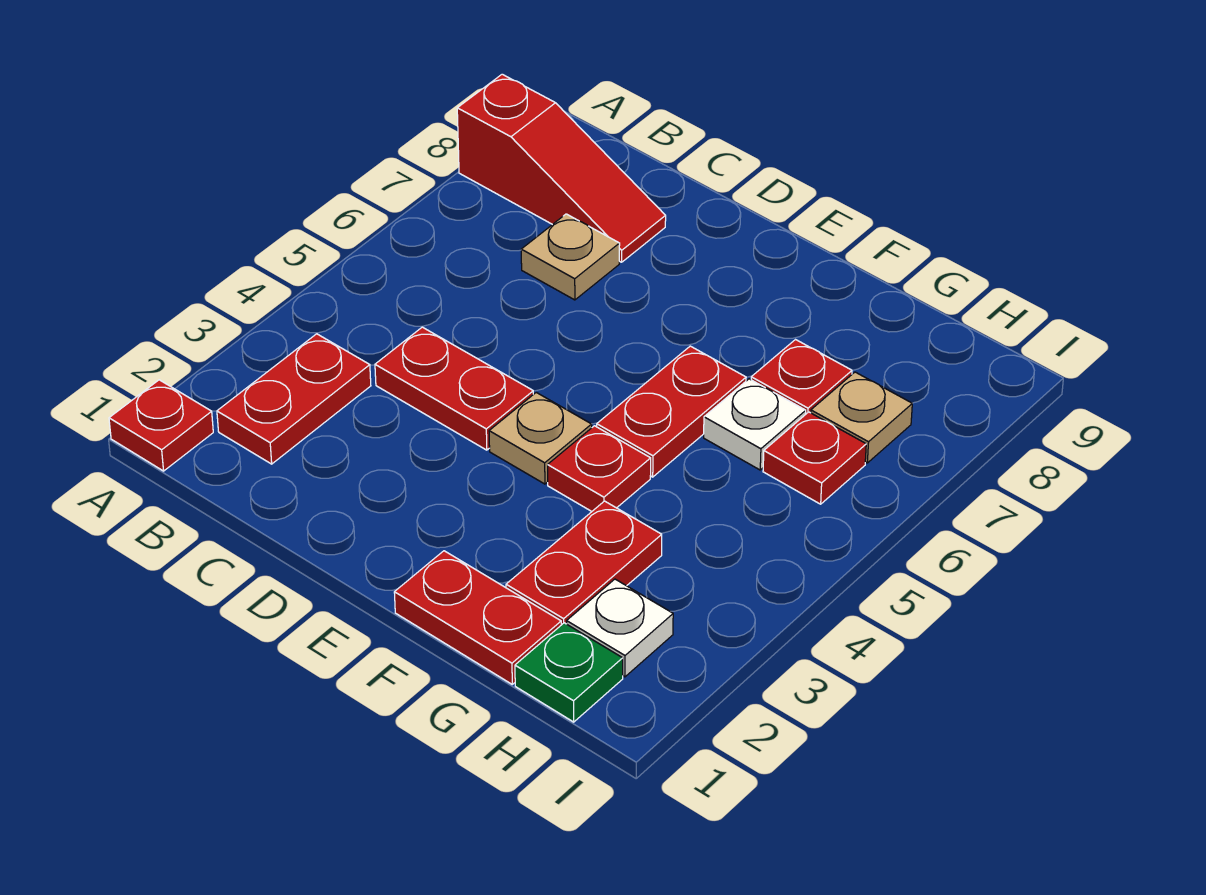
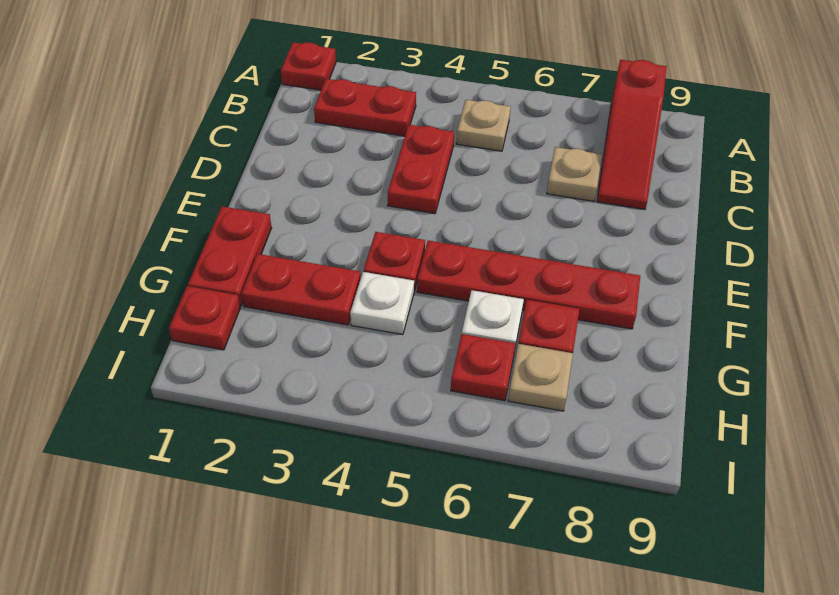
tan 1x1 plate [489,393,592,484] -> tan 1x1 plate moved to [456,100,511,151]
red 1x2 plate [597,346,746,477] -> red 1x4 plate [417,240,640,329]
green 1x1 plate [515,623,623,722] -> red 1x1 plate [169,286,240,350]
white 1x1 plate [567,579,673,677] -> white 1x1 plate moved to [350,272,414,335]

